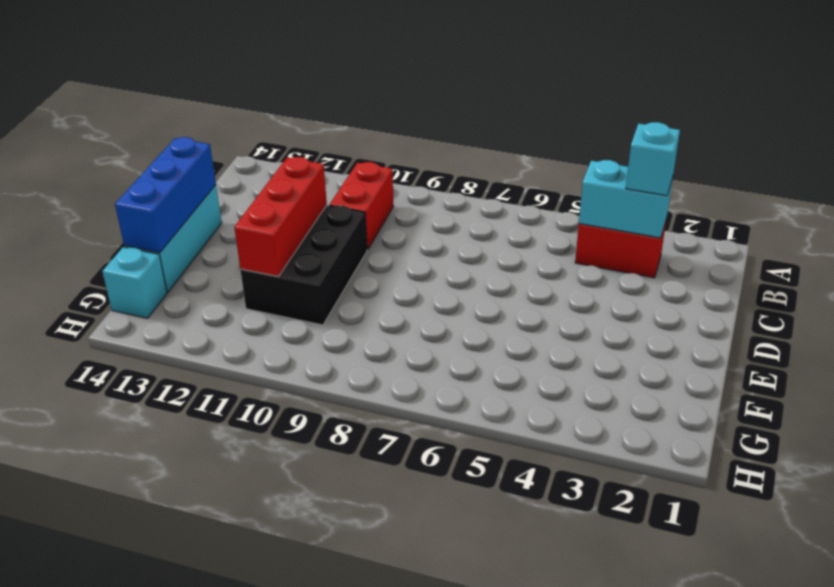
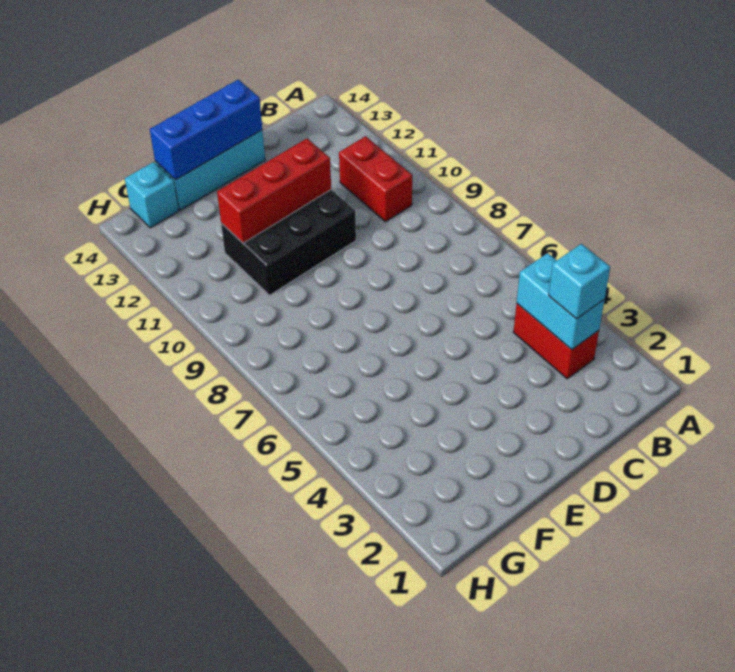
red 1x2 brick [329,162,393,250] -> red 1x2 brick turned to [339,136,412,222]

